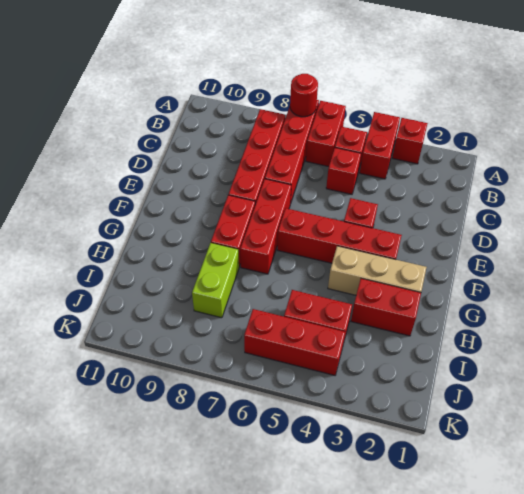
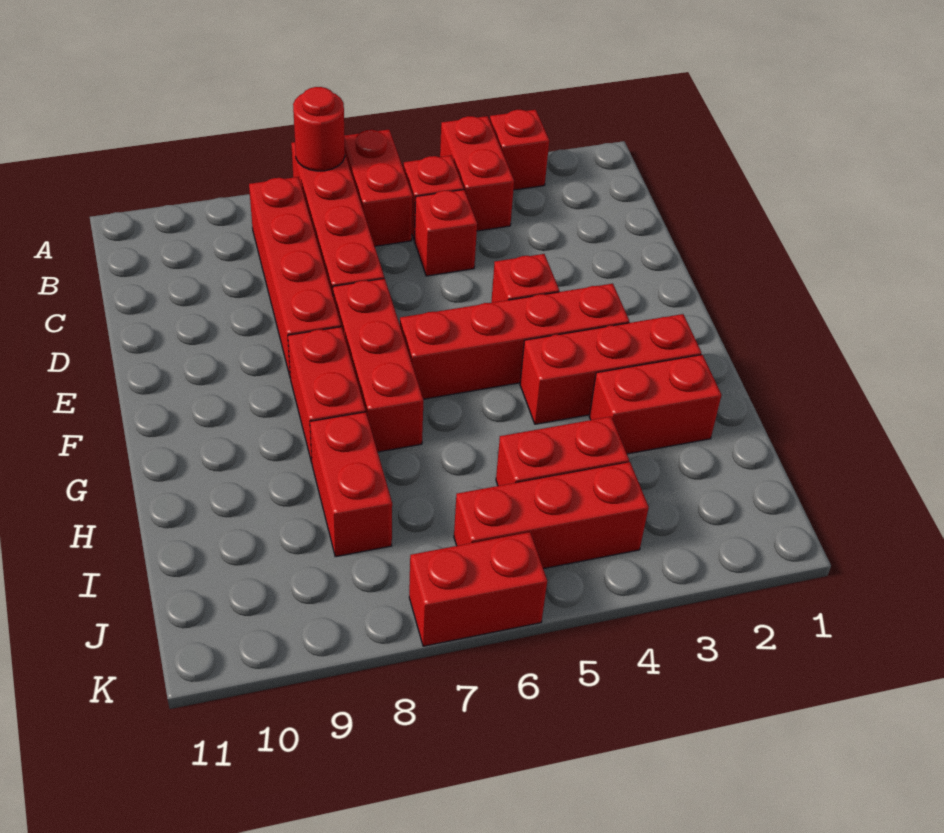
tan 1x3 brick [328,246,427,295] -> red 1x3 brick [520,314,701,424]
lime 1x2 brick [192,243,239,318] -> red 1x2 brick [310,412,392,557]
none -> red 1x2 brick [409,532,547,646]

